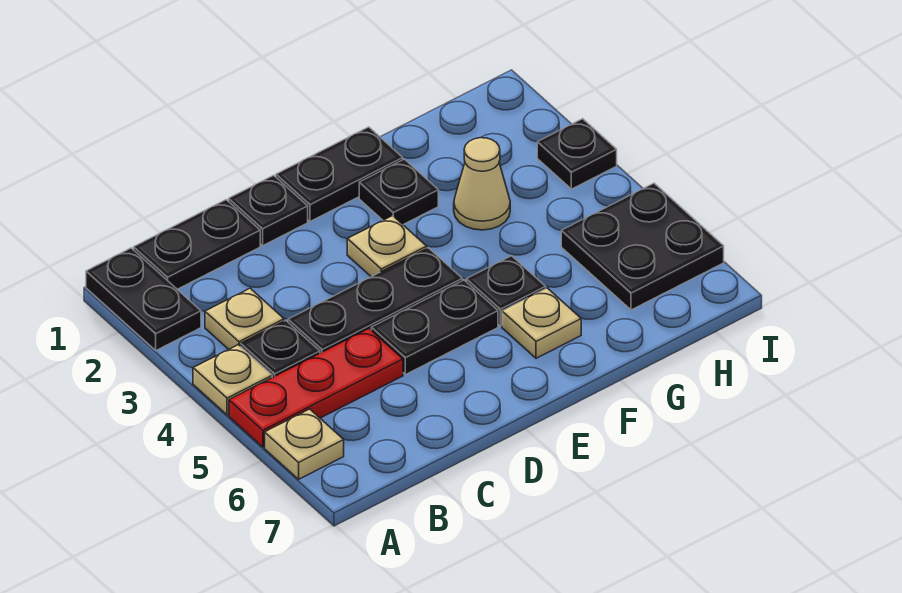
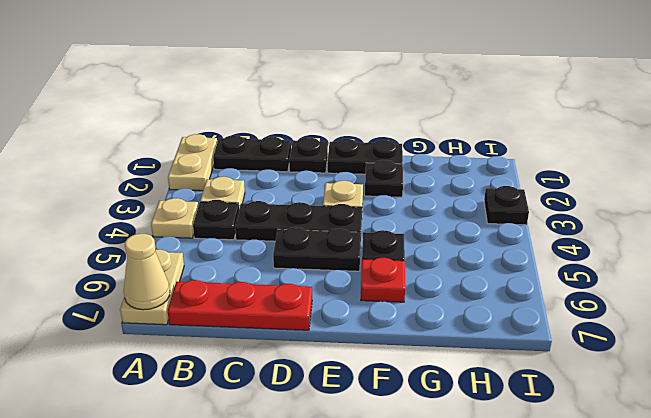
black 1x2 plate [86,248,201,350] -> tan 1x2 plate [168,134,217,191]
red 1x3 plate [229,329,403,447] -> red 1x3 plate moved to [168,280,312,330]
tan 1x1 plate [265,409,344,479] -> tan 1x2 plate [120,250,184,325]
tan 1x1 plate [502,288,581,358] -> red 1x1 plate [361,258,405,302]
tan 1x1 cone [454,138,510,230] -> tan 1x1 cone moved to [124,234,170,310]
black 2x2 plate [561,183,724,310] -> none

